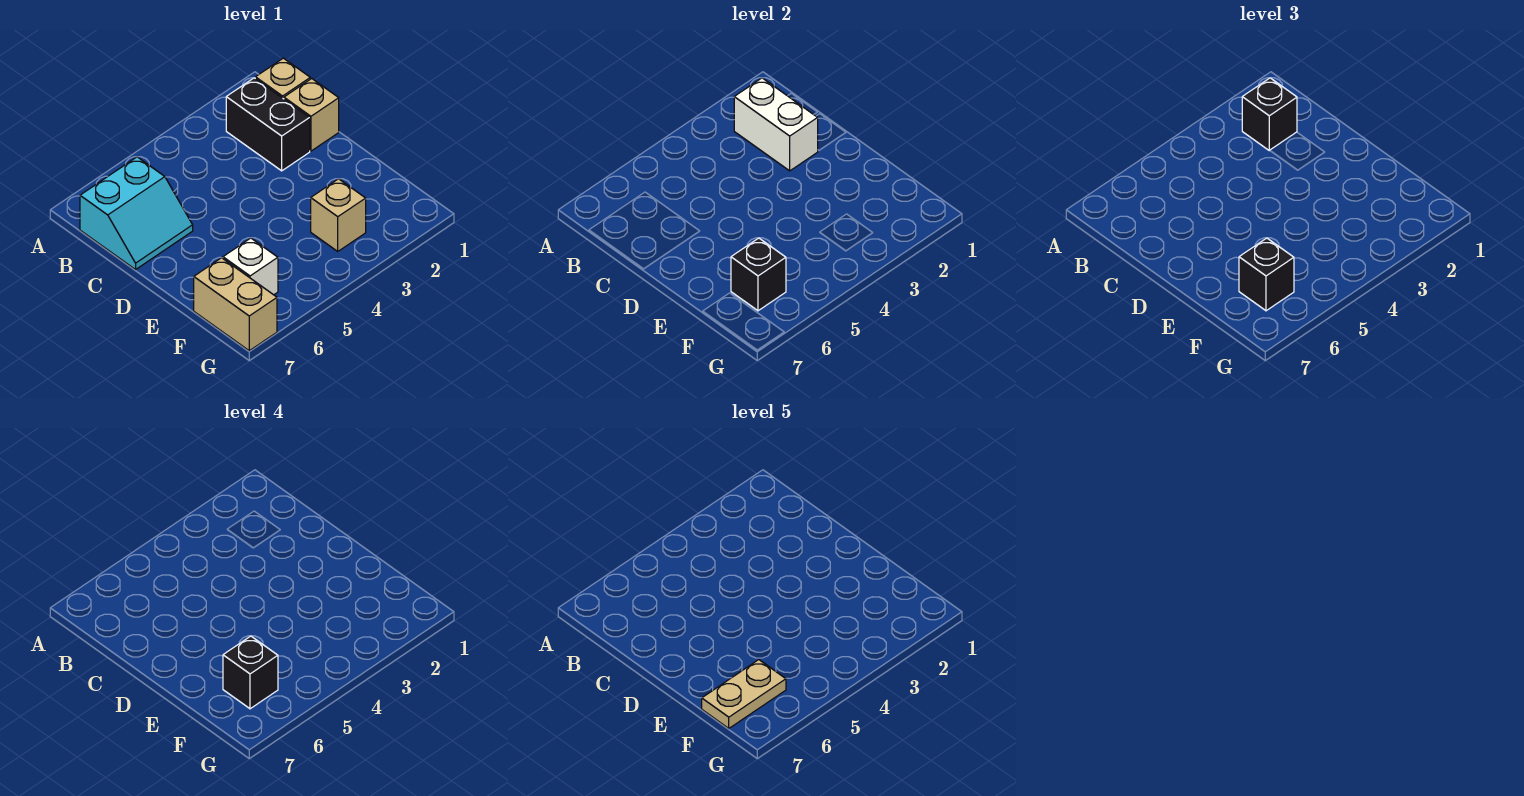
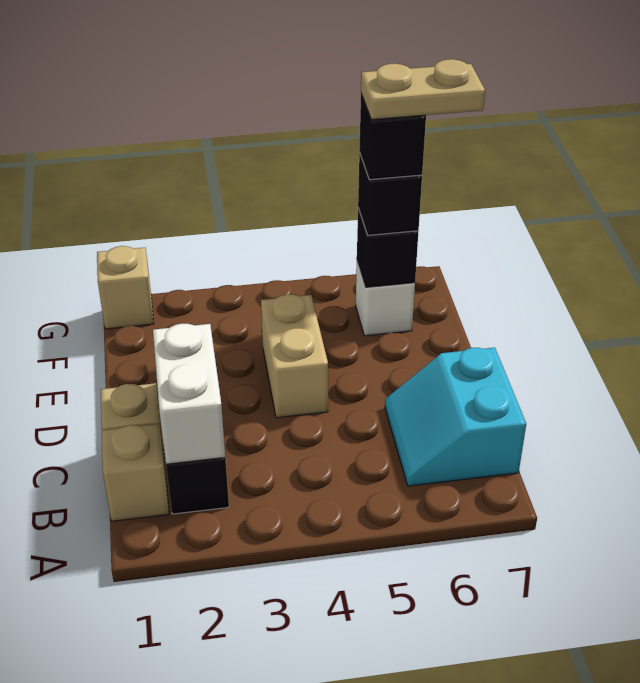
black 1x1 brick [1242,78,1297,150] -> none
cyan 2x2 slope [80,157,193,270] -> cyan 2x2 slope turned to [385,348,526,486]
tan 1x1 brick [311,179,366,251] -> tan 1x1 brick moved to [97,246,154,329]
tan 1x2 brick [194,258,277,351] -> tan 1x2 brick moved to [261,294,328,418]

